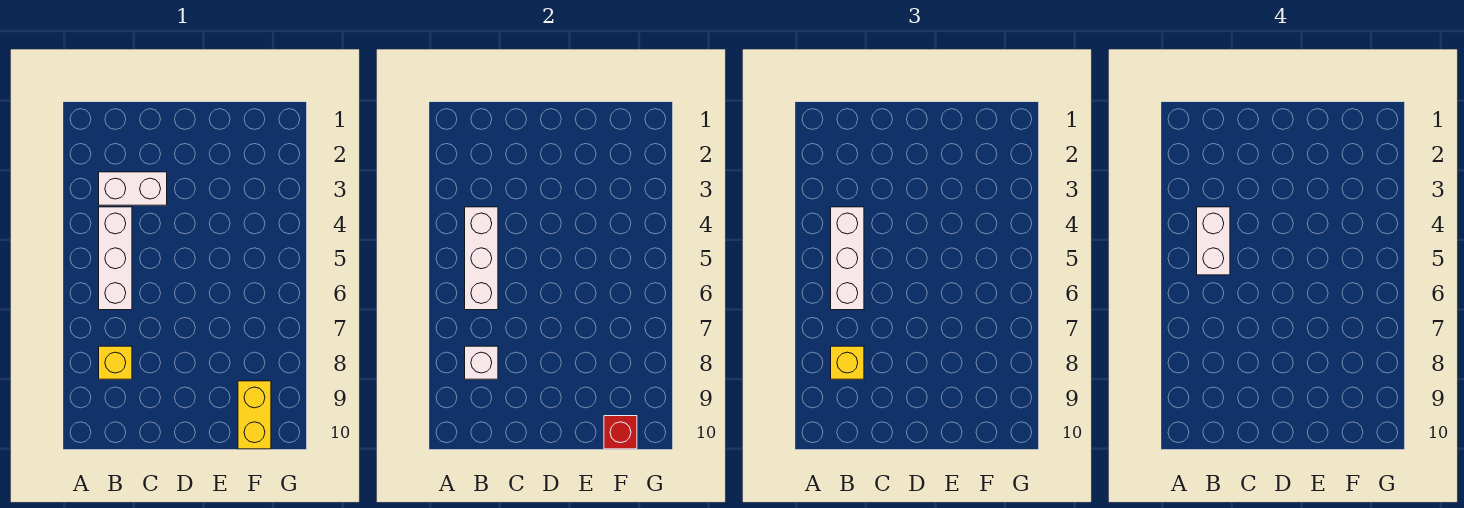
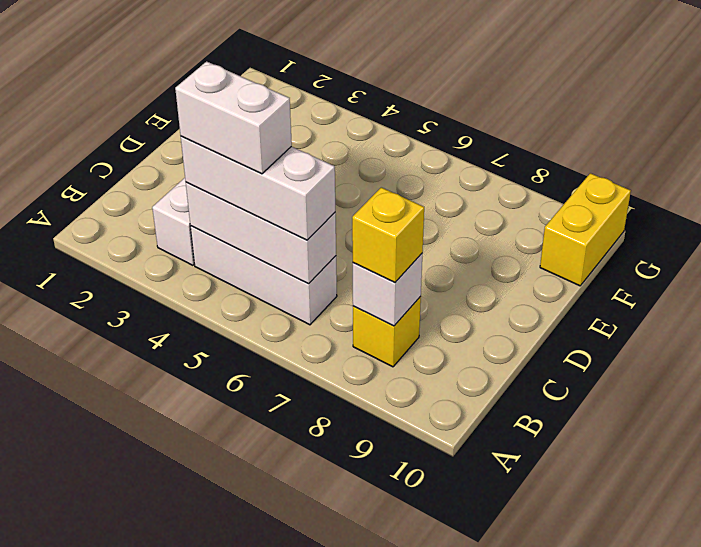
yellow 1x2 brick [238,381,271,449] -> yellow 1x2 brick turned to [540,173,631,286]
red 1x1 brick [604,416,637,449] -> none

